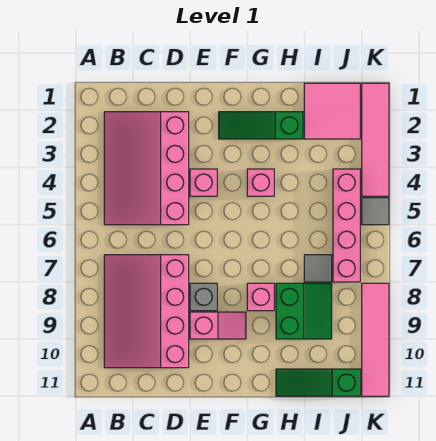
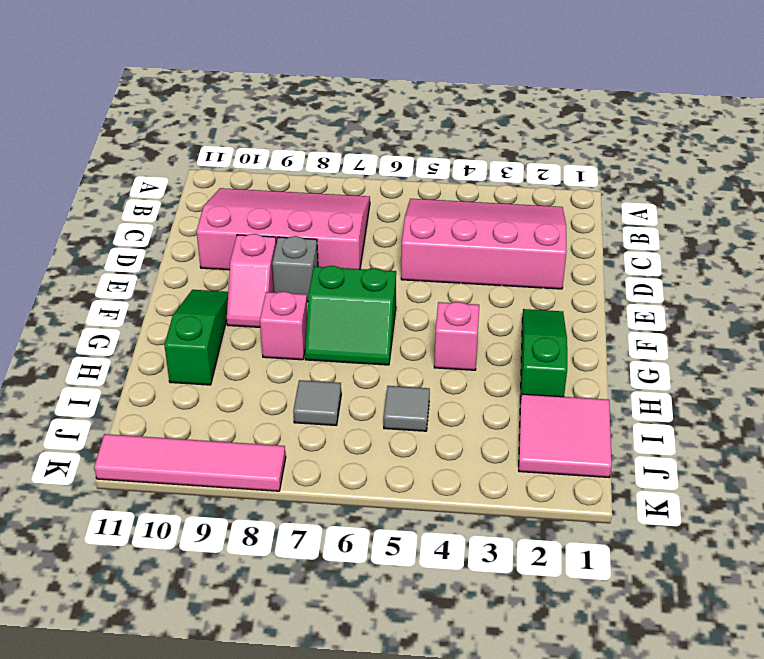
pink 1x1 brick [190,169,217,196] -> none
green 2x2 slope [276,283,332,339] -> green 2x2 slope moved to [305,266,396,365]
green 1x3 slope [276,369,360,396] -> green 1x3 slope moved to [164,290,228,385]
pink 1x4 brick [333,169,360,282] -> none
pink 1x4 tile [362,83,389,196] -> none
grey 1x1 tile [362,198,389,225] -> grey 1x1 tile moved to [384,386,430,431]

